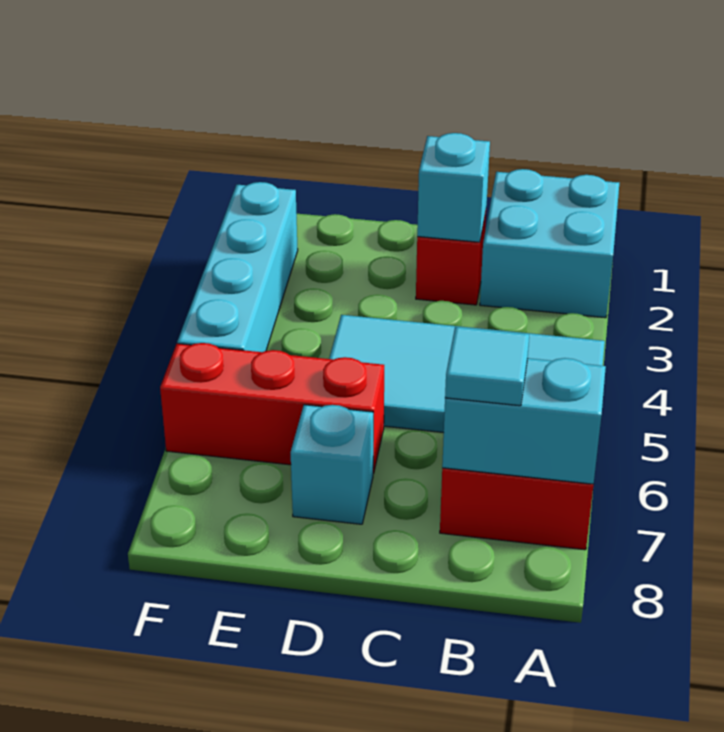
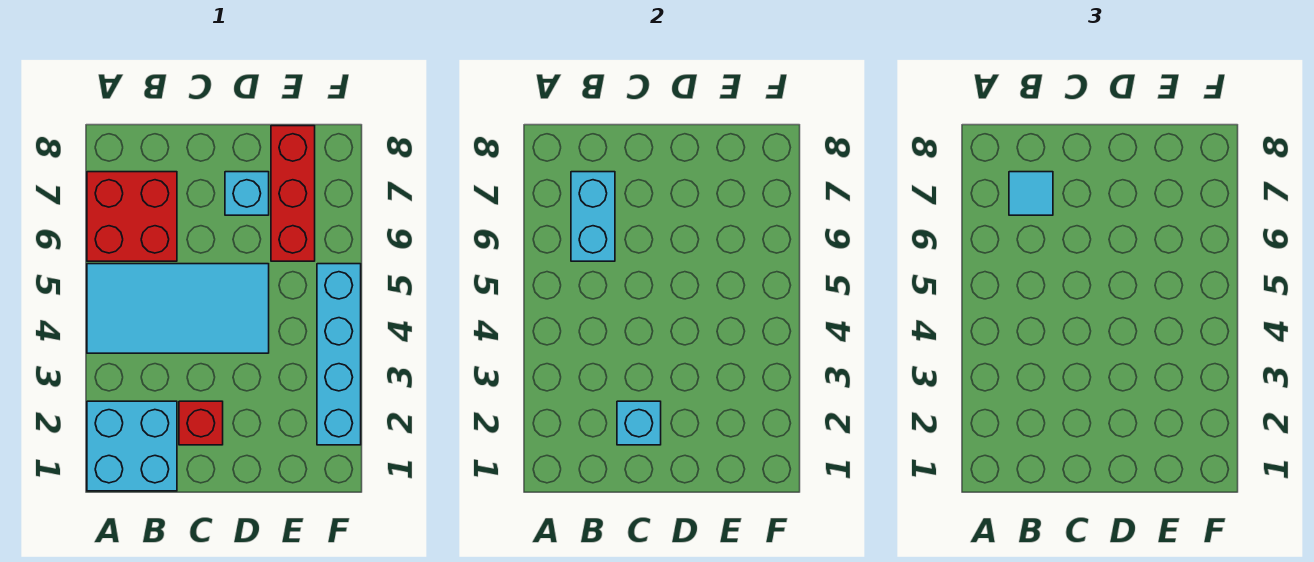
cyan 1x2 brick [442,358,606,484] -> cyan 1x2 brick turned to [571,172,615,261]
red 1x3 brick [160,343,384,474] -> red 1x3 brick turned to [271,126,315,261]

